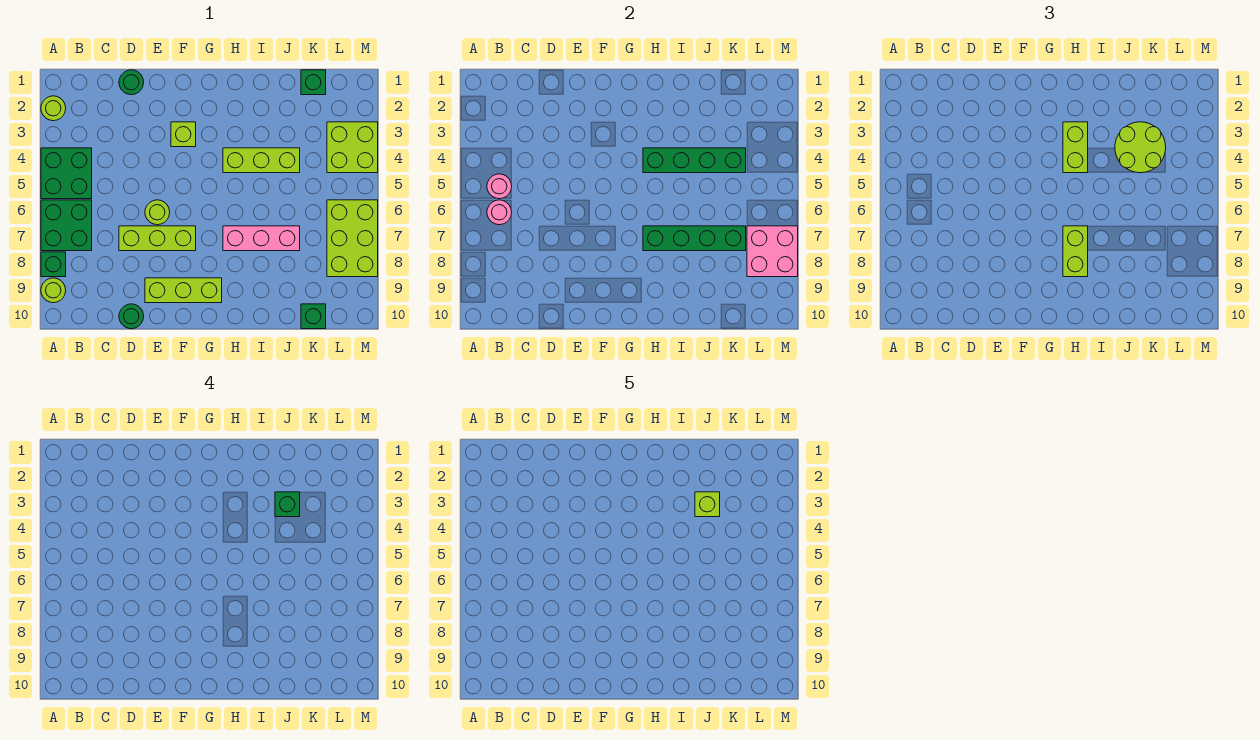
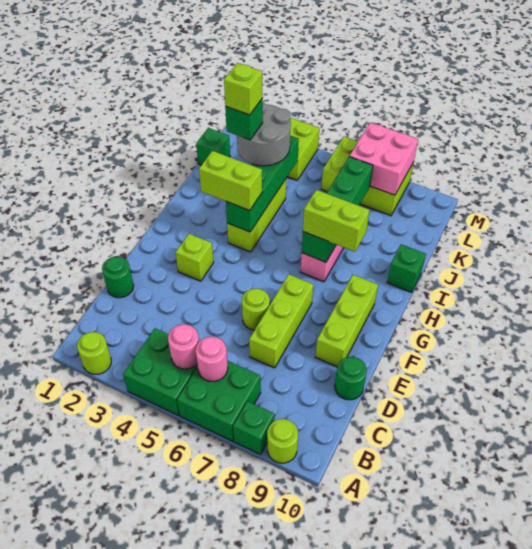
lime 2x2 round brick [1115,122,1166,173] -> grey 2x2 round brick [237,101,291,166]
green 1x1 brick [301,304,326,329] -> green 1x1 brick moved to [387,244,426,292]

